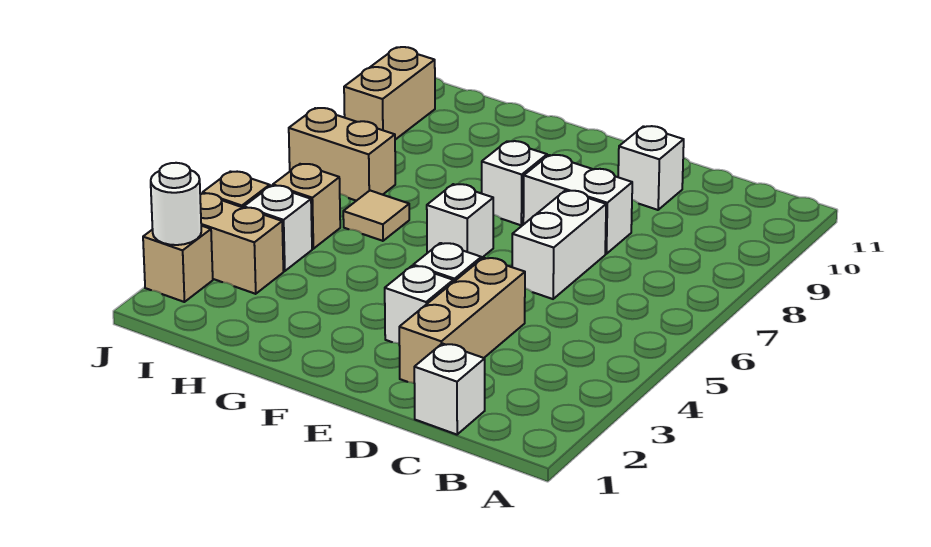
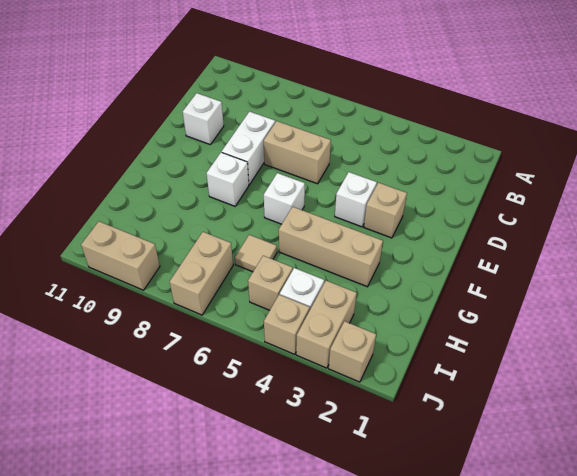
white 1x1 brick [414,343,485,435] -> none
tan 1x3 brick [399,258,525,383] -> tan 1x3 brick moved to [279,207,383,287]
white 1x2 brick [512,191,606,299] -> tan 1x2 brick [264,121,331,184]
white 1x1 brick [385,266,453,344] -> tan 1x1 brick [364,183,407,238]
white 1x1 round brick [151,163,201,245] -> none

